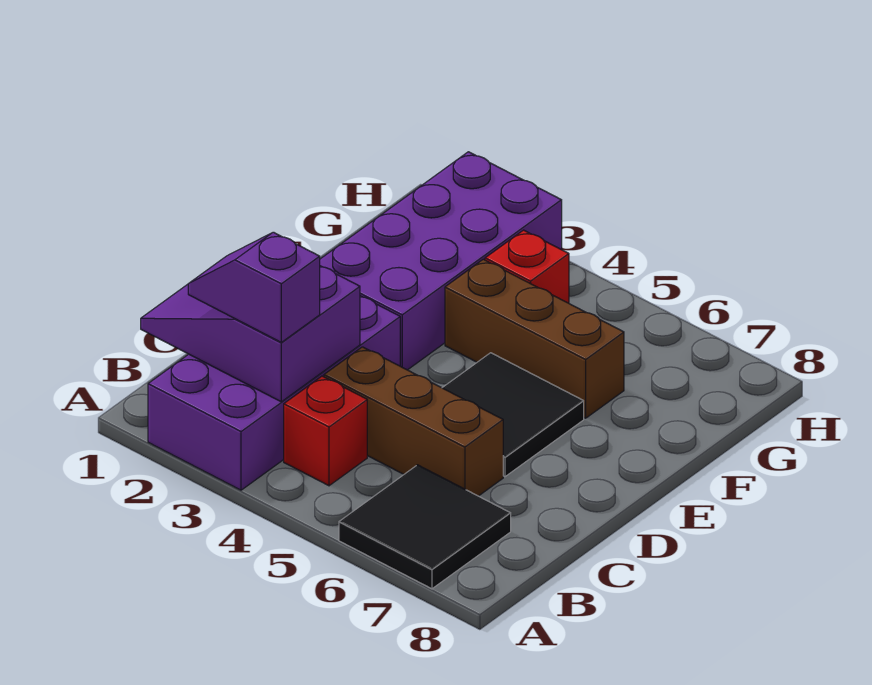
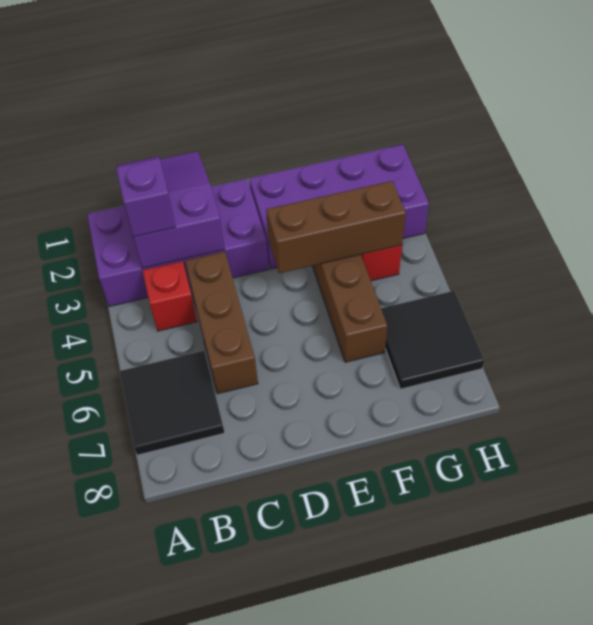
black 2x2 tile [442,353,584,477] -> black 2x2 tile moved to [381,291,484,389]
none -> brown 1x3 brick [266,181,406,273]

